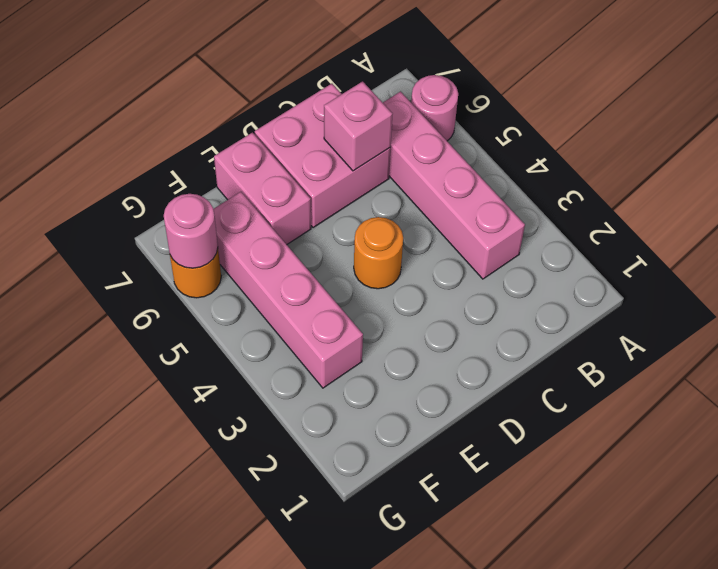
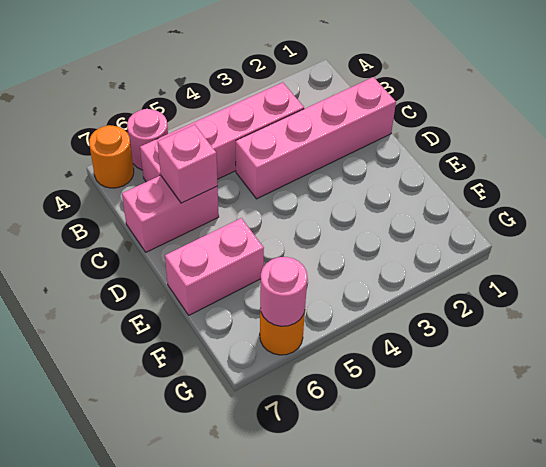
pink 2x2 brick [255,84,391,228] -> pink 1x2 brick [122,175,219,252]
orange 1x1 round brick [354,217,403,289] -> orange 1x1 round brick moved to [89,125,134,188]
pink 1x4 brick [213,192,363,388] -> pink 1x4 brick moved to [236,77,396,199]

